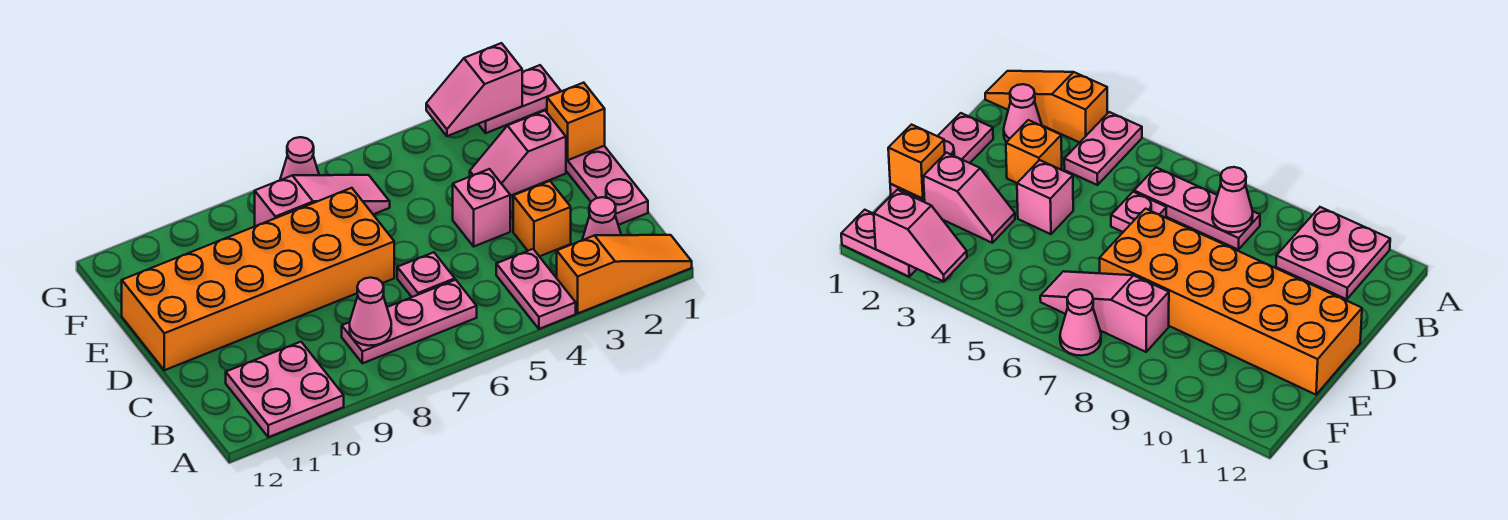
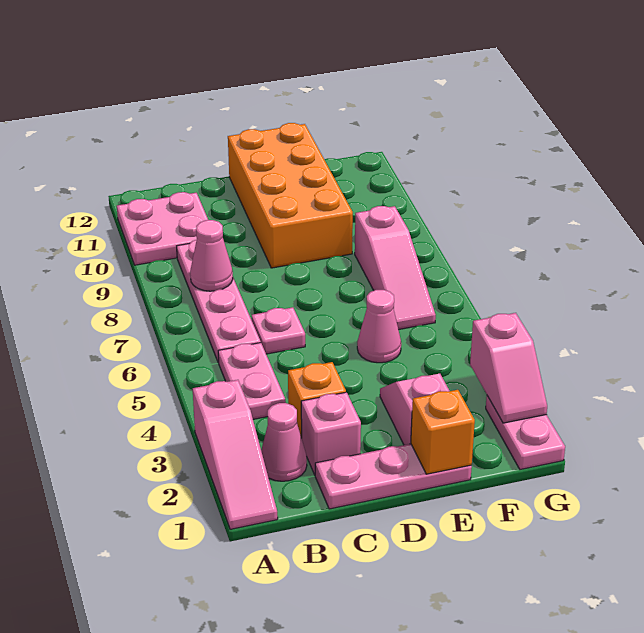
orange 1x3 slope [557,235,692,313] -> pink 1x3 slope [193,380,278,529]
pink 1x2 plate [496,249,576,329] -> pink 1x2 plate turned to [218,343,286,419]
pink 1x3 plate [342,280,477,363] -> pink 1x4 plate [177,240,261,363]
pink 1x1 brick [453,169,510,246] -> pink 1x1 brick moved to [301,392,361,475]
orange 2x6 brick [122,188,394,370] -> orange 2x4 brick [228,123,353,268]
pink 1x2 slope [426,43,522,136] -> pink 1x2 slope turned to [470,313,547,423]
pink 1x1 cone [280,137,319,180] -> pink 1x1 cone moved to [357,290,401,363]

